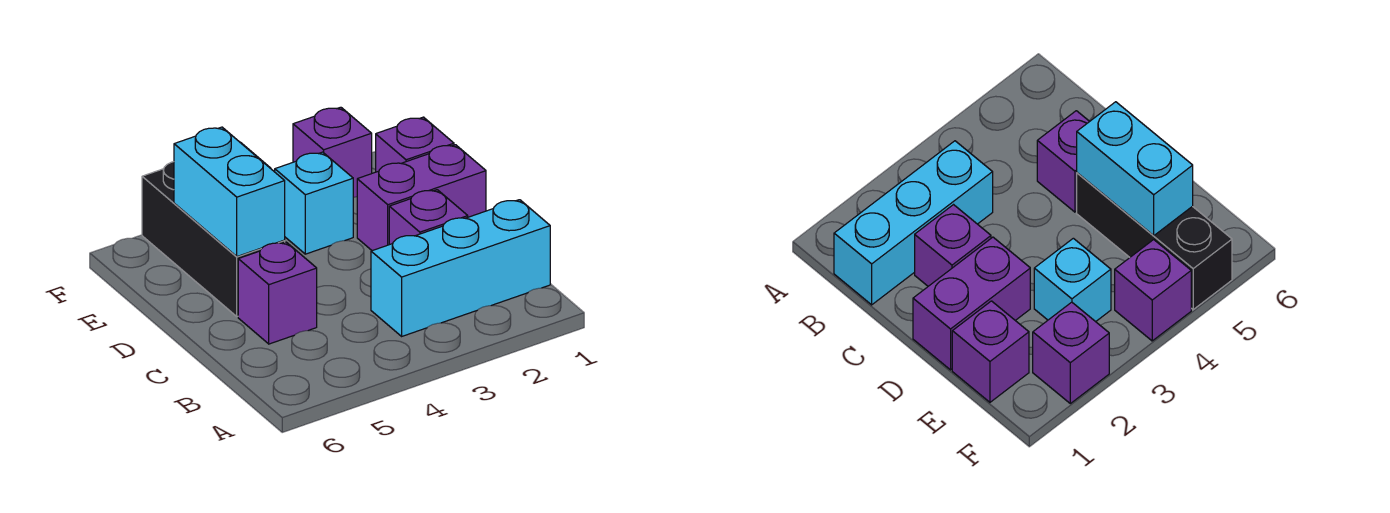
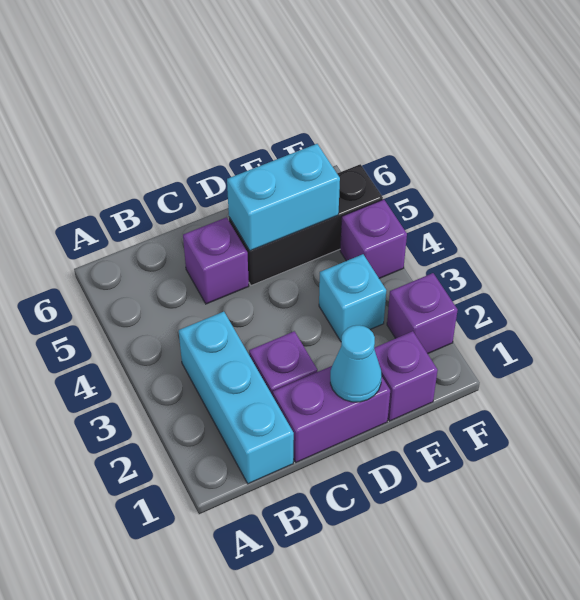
purple 1x2 brick [357,145,486,251] -> purple 1x2 brick turned to [273,366,390,462]
none -> cyan 1x1 cone [330,325,382,402]

